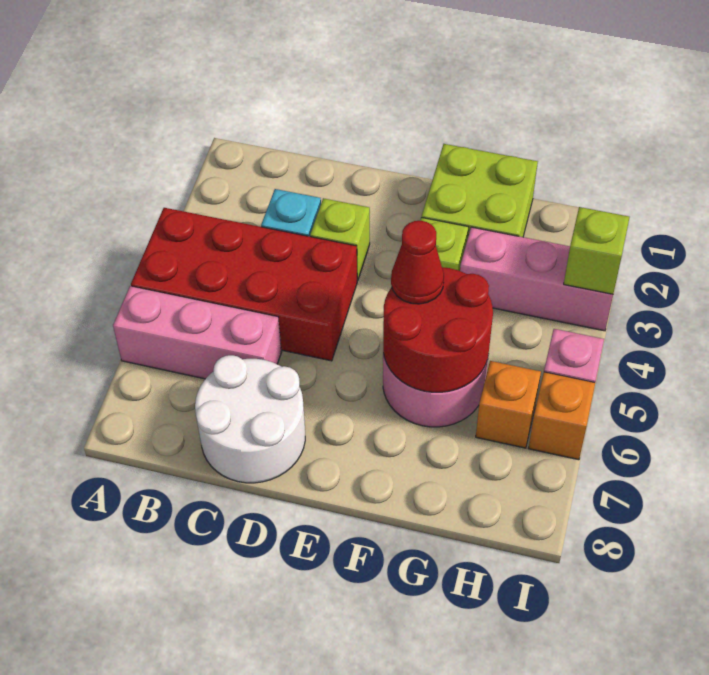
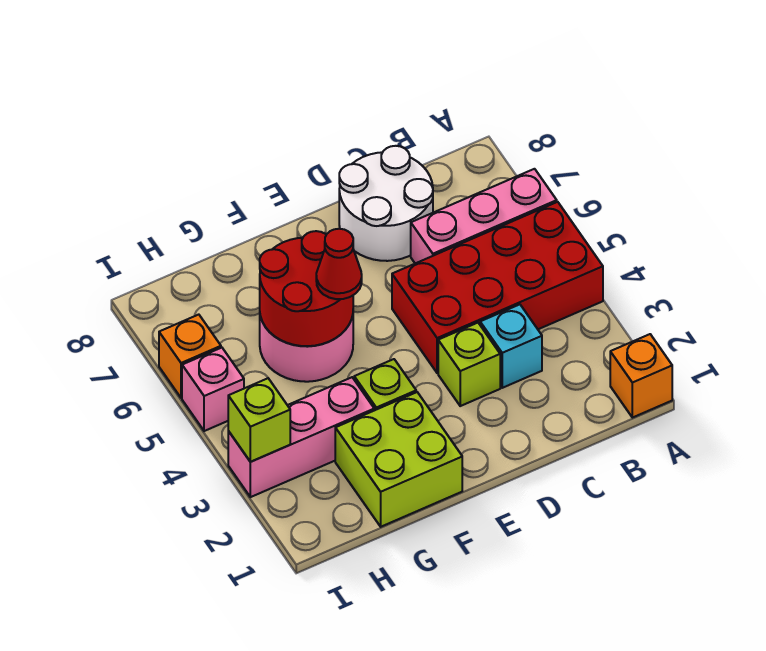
orange 1x1 brick [476,361,541,448] -> orange 1x1 brick moved to [610,334,672,418]

